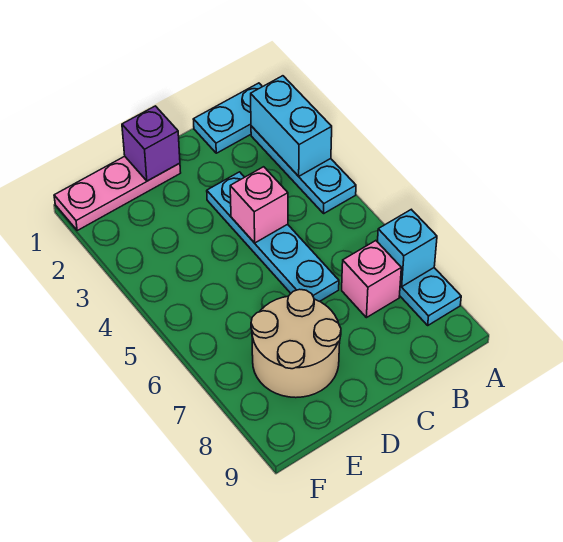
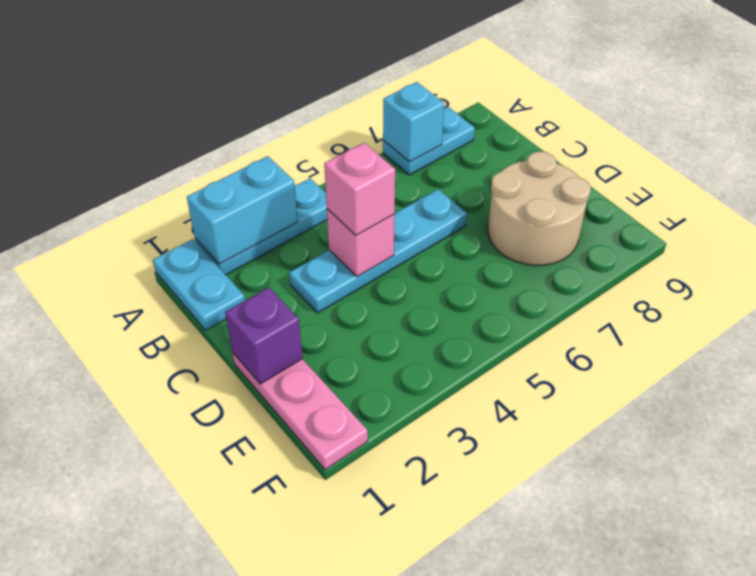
pink 1x1 brick [342,241,401,318] -> pink 1x1 brick moved to [324,143,395,235]

